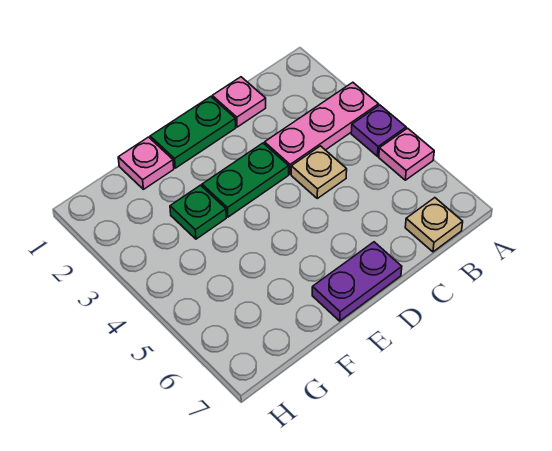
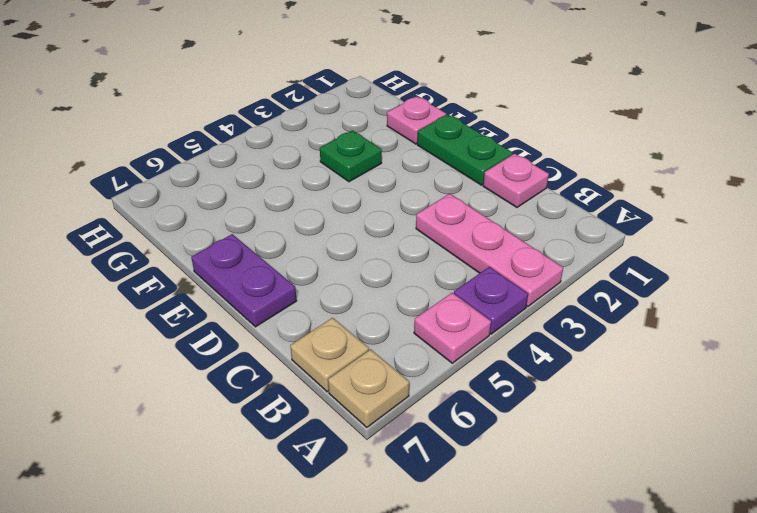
tan 1x1 plate [291,146,347,198] -> tan 1x1 plate moved to [328,349,409,427]
green 1x2 plate [202,143,289,217] -> none

